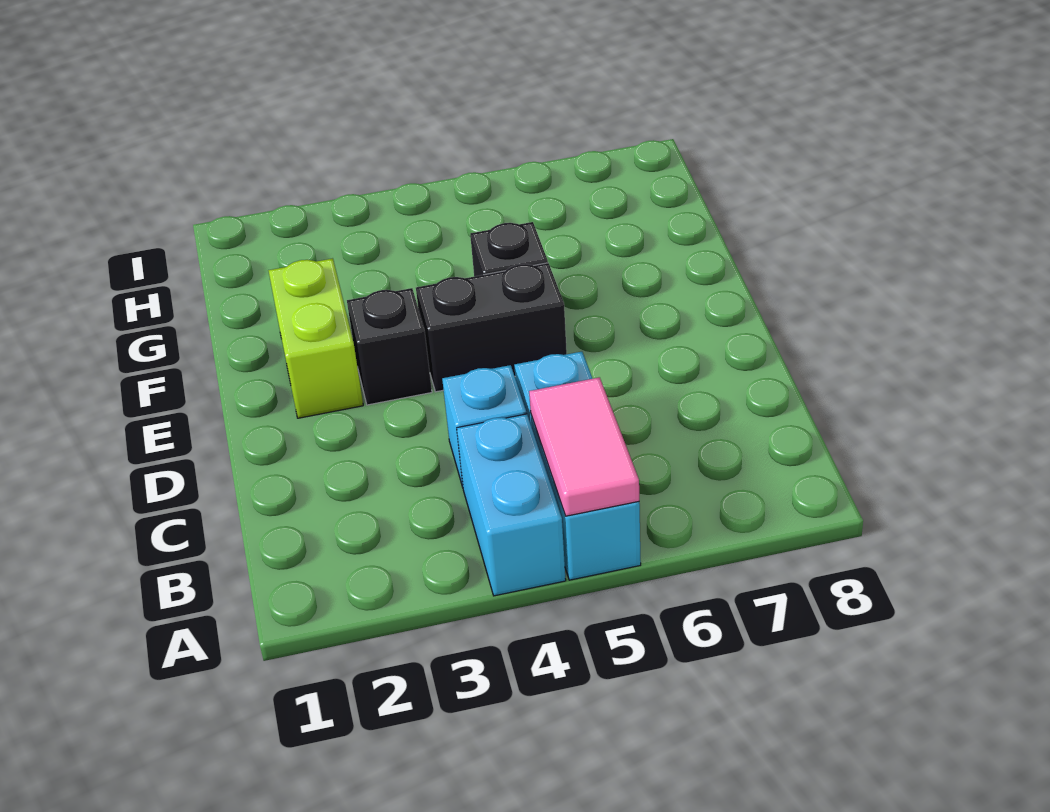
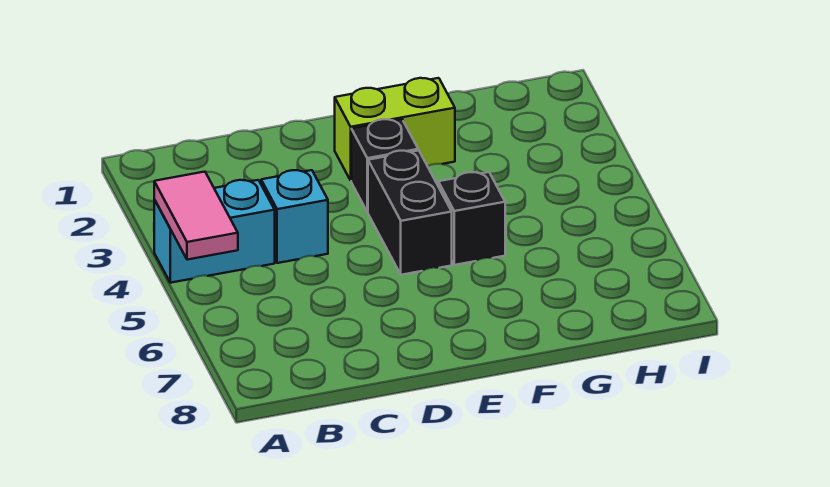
cyan 1x3 brick [514,352,641,580] -> none
pink 1x2 tile [529,377,639,516] -> pink 1x2 tile turned to [154,172,238,260]

